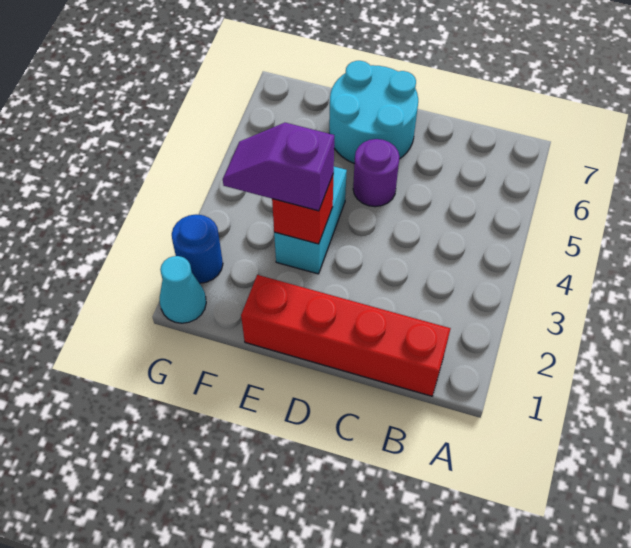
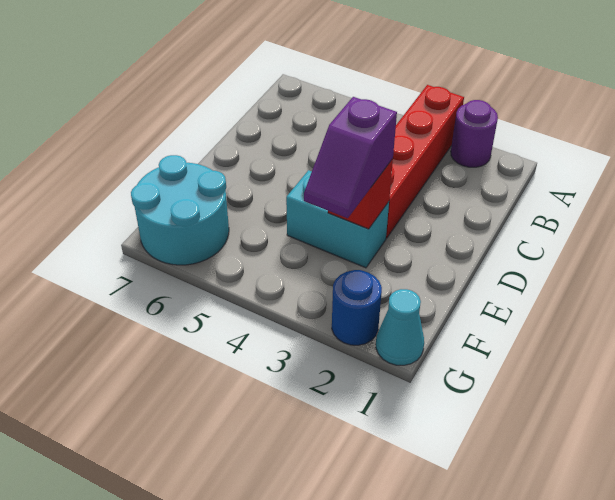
red 1x4 brick [241,275,451,396] -> red 1x4 brick moved to [386,85,464,238]
purple 1x1 round brick [353,139,400,207] -> purple 1x1 round brick moved to [451,100,498,167]
cyan 2x2 round brick [329,61,418,164] -> cyan 2x2 round brick moved to [131,155,229,265]

